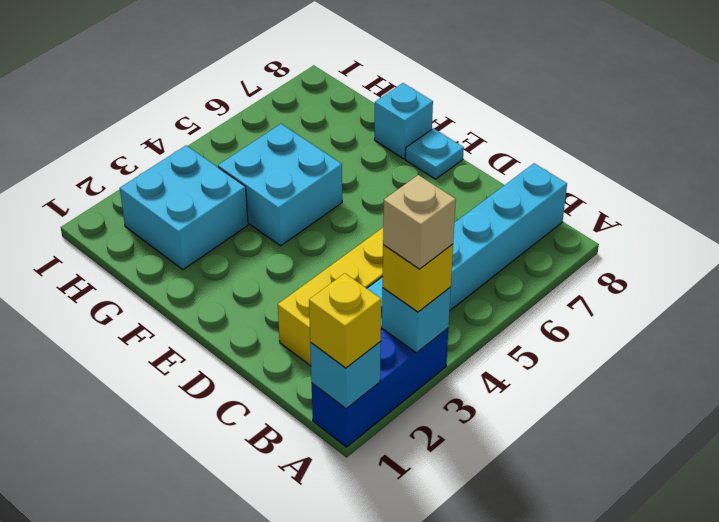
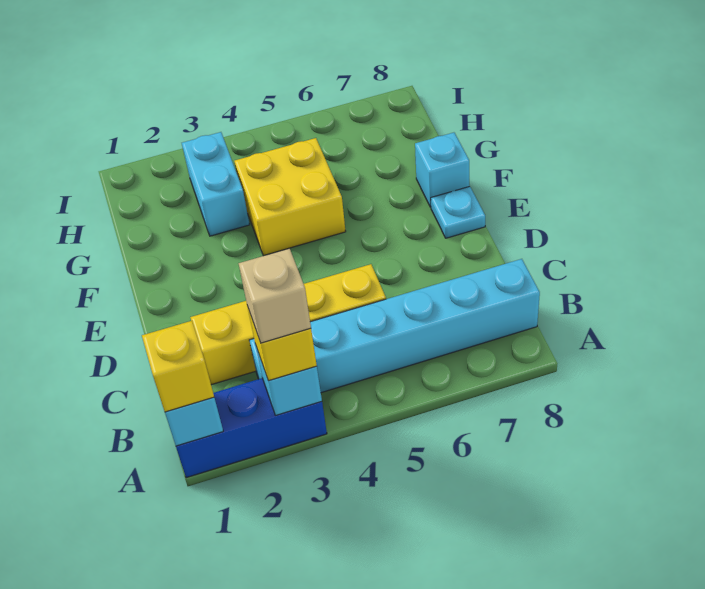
cyan 2x2 brick [218,124,342,246] -> yellow 2x2 brick [234,138,346,256]
cyan 2x2 brick [120,145,248,270] -> cyan 1x2 brick [182,132,250,236]

